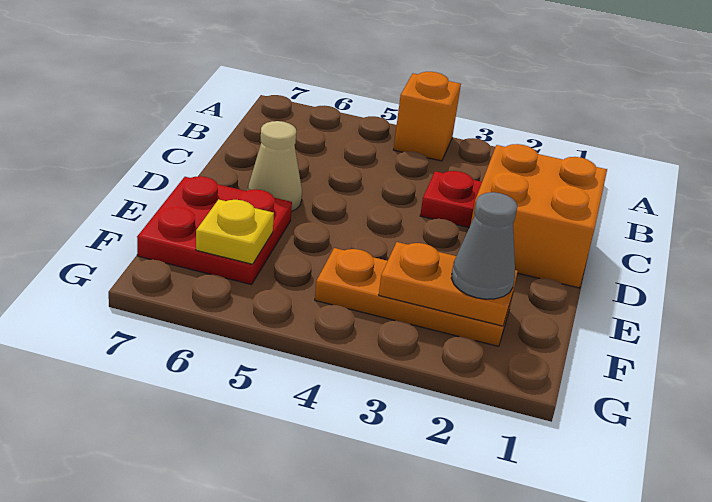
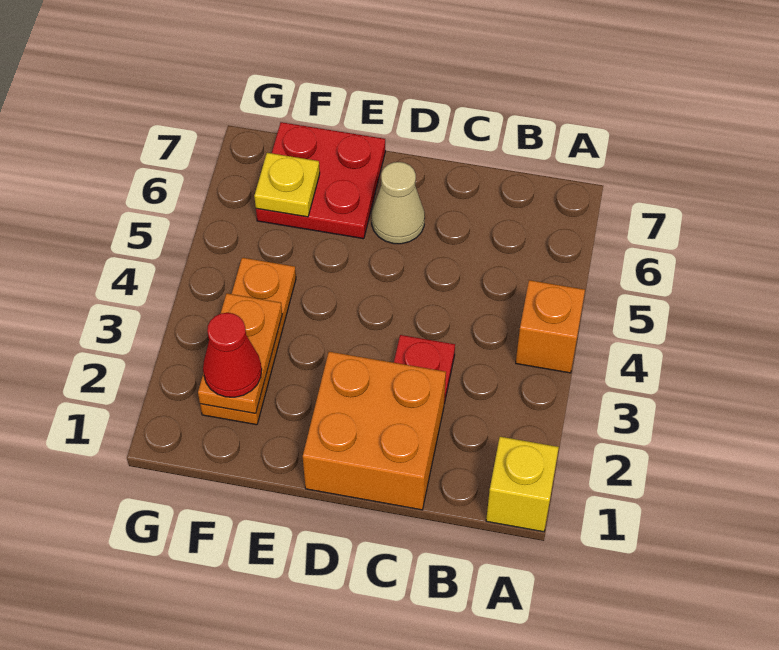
none -> yellow 1x1 brick [486,437,559,532]
grey 1x1 cone [451,192,517,299] -> red 1x1 cone [203,313,262,397]

